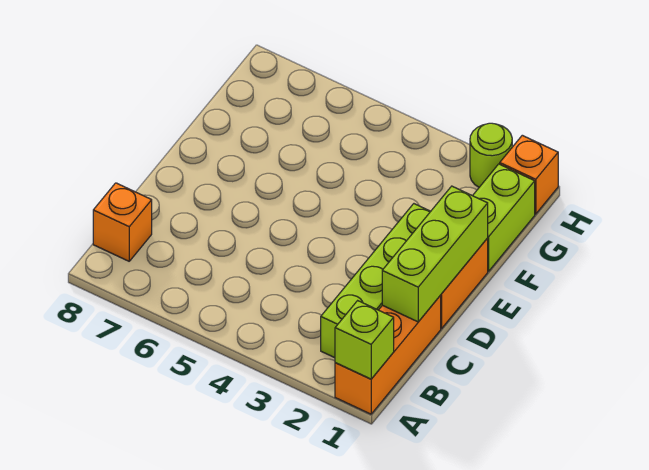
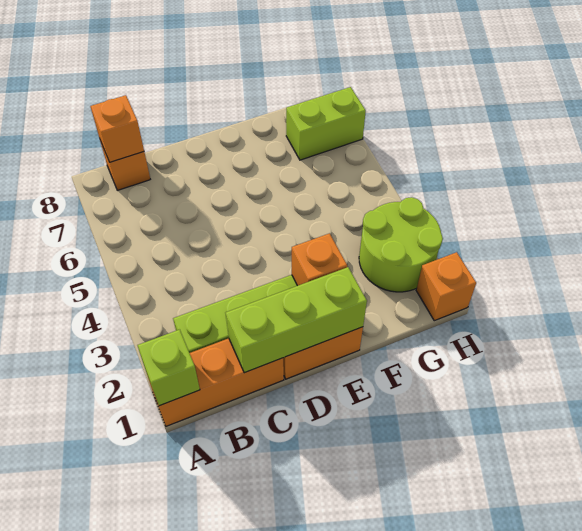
none -> orange 1x1 brick [90,95,144,162]
none -> orange 1x1 brick [292,233,347,286]
lime 1x2 brick [473,164,535,271] -> lime 1x2 brick moved to [286,87,366,160]
lime 1x1 round brick [470,123,512,187] -> lime 2x2 round brick [359,197,443,292]

